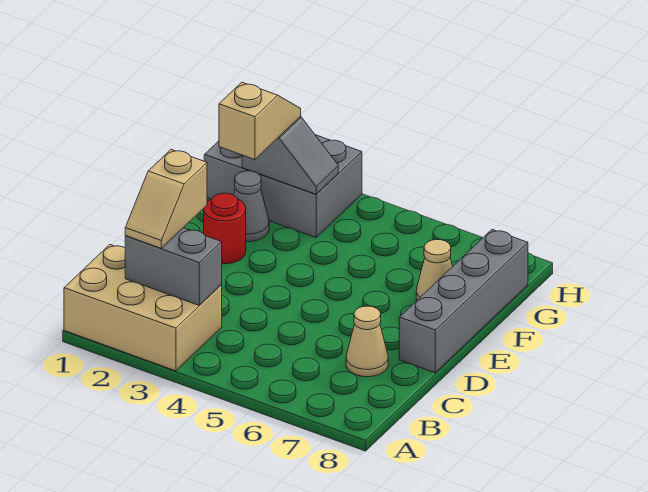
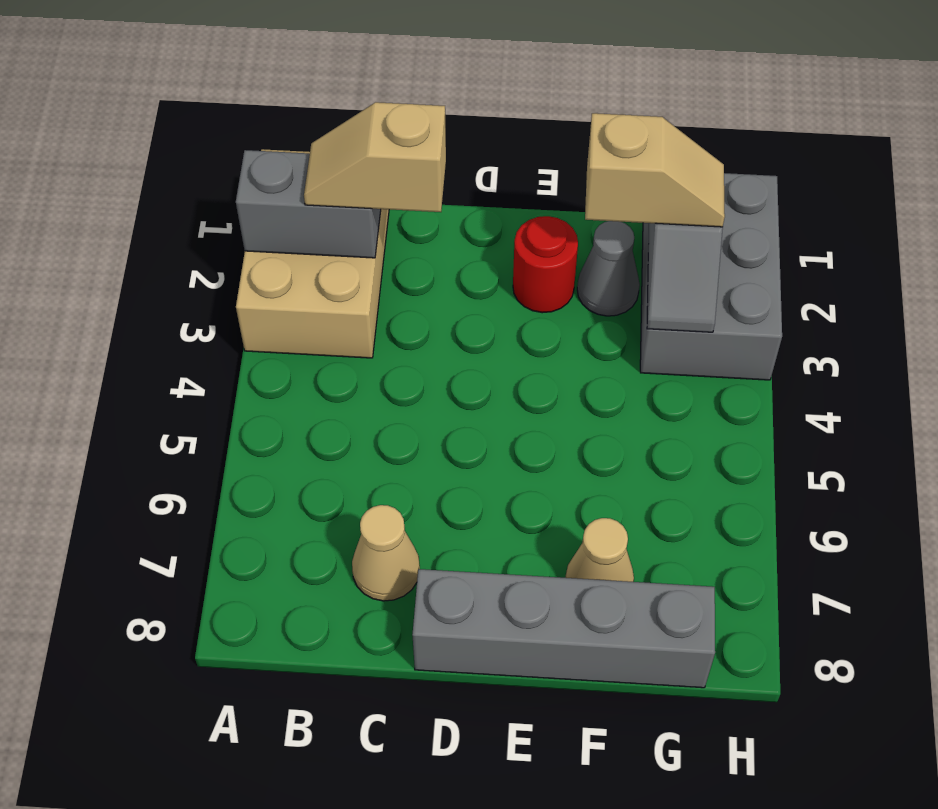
grey 1x2 brick [125,228,222,305] -> grey 1x2 brick turned to [236,150,381,258]

